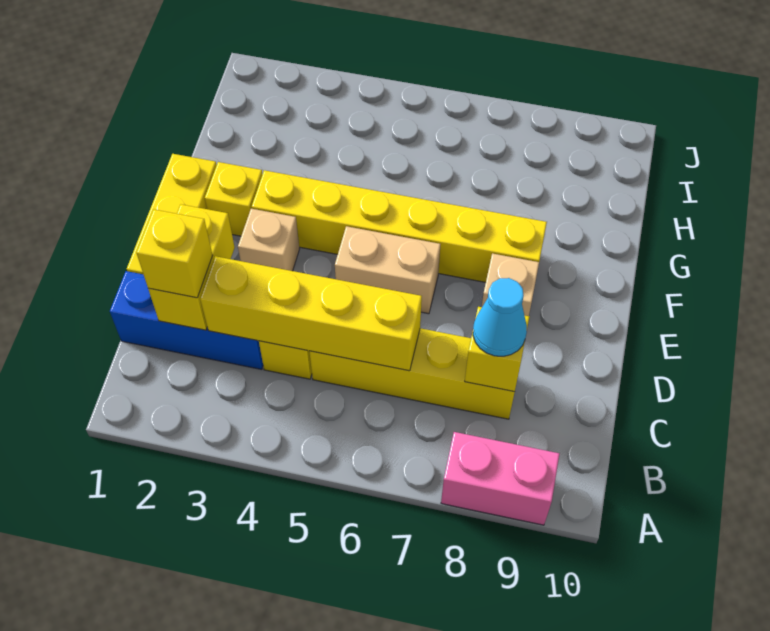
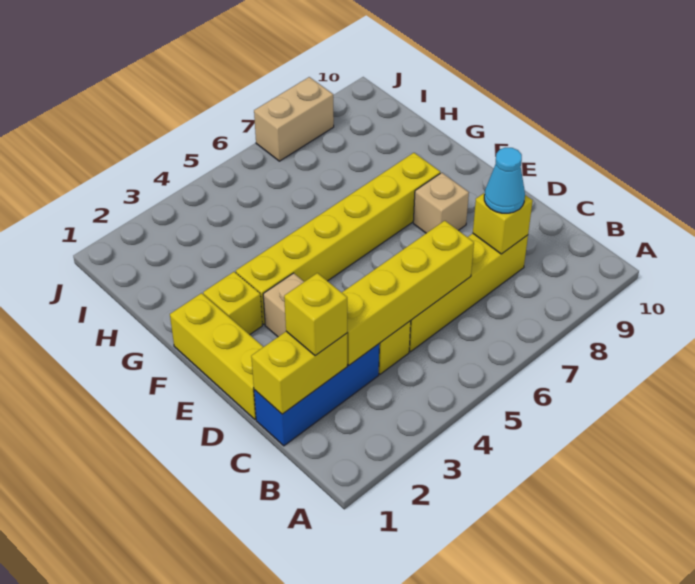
pink 1x2 brick [441,432,559,525] -> none
yellow 1x2 brick [148,204,235,330] -> yellow 1x2 brick turned to [251,331,347,414]
tan 1x2 brick [335,226,440,314] -> tan 1x2 brick moved to [254,77,334,161]

